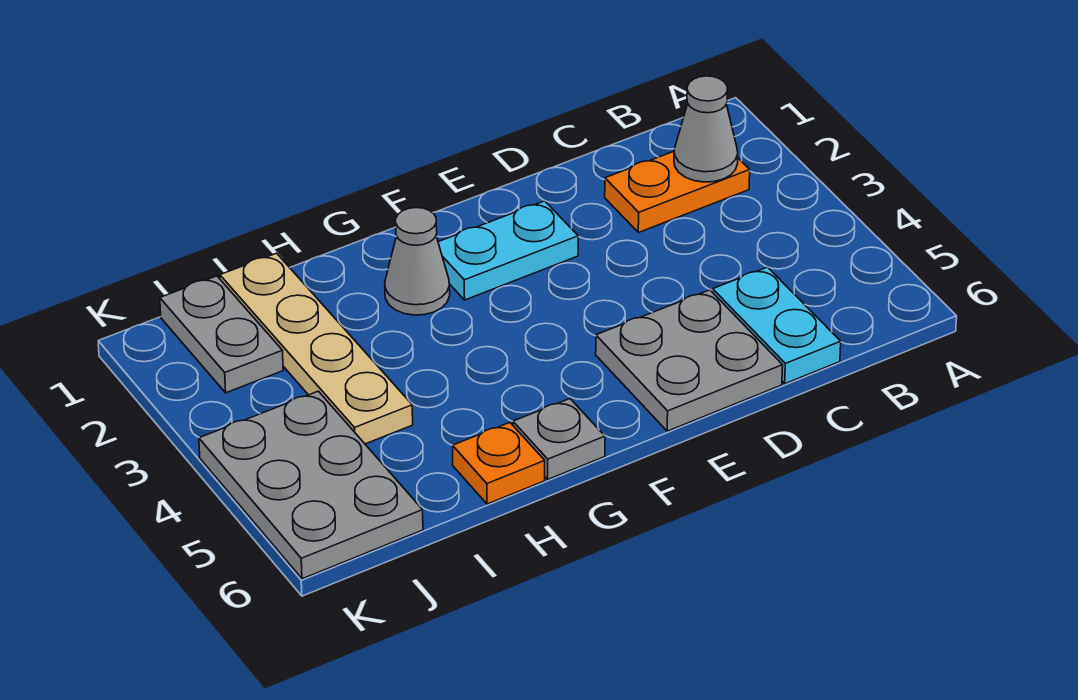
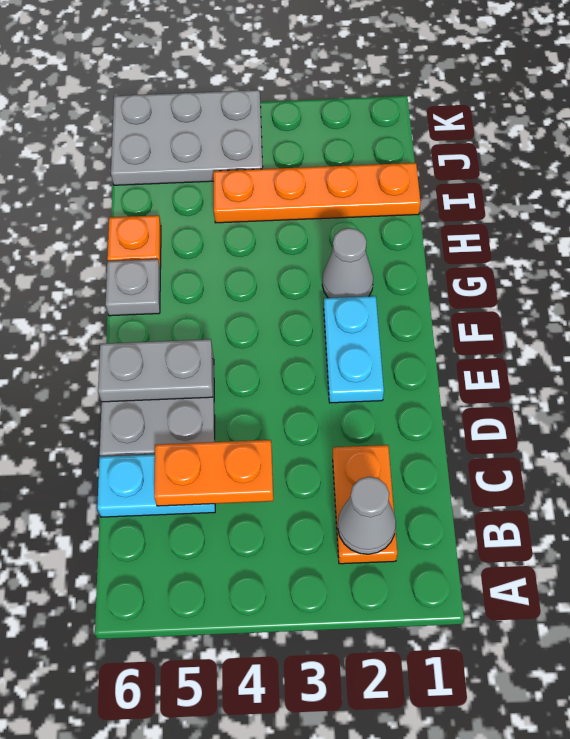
none -> orange 1x2 plate [154,440,273,506]
tan 1x4 plate [220,253,413,444] -> orange 1x4 plate [213,163,421,223]
grey 1x2 plate [160,276,283,393] -> grey 1x2 plate moved to [98,339,213,402]

